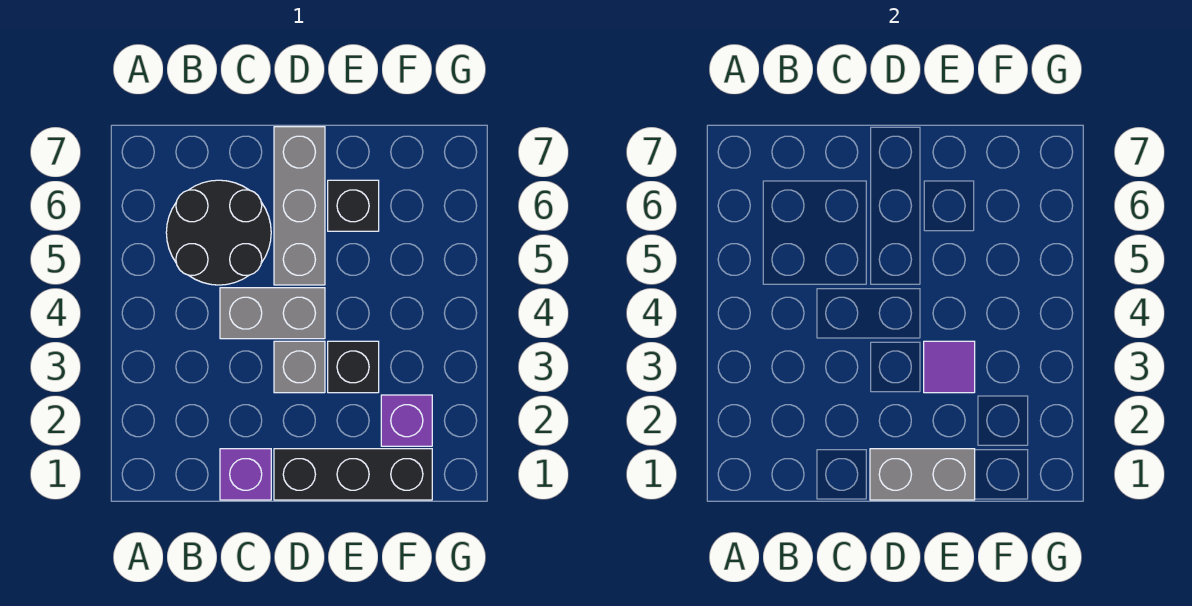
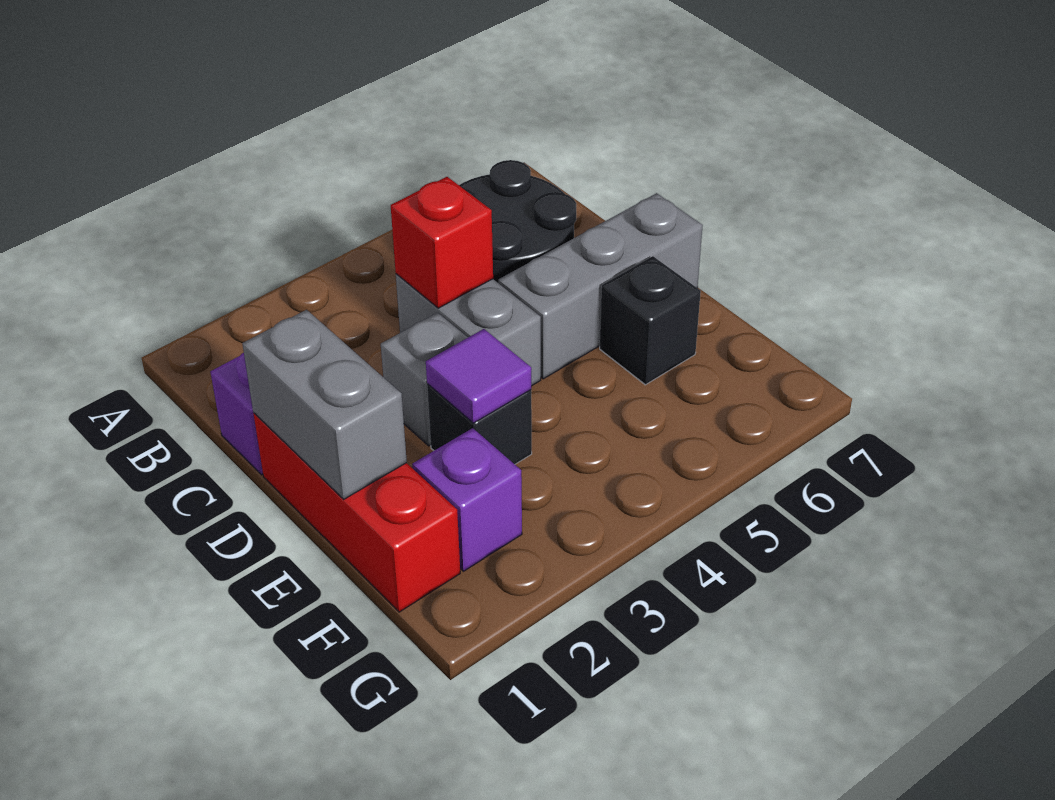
none -> red 1x1 brick [391,177,493,308]
black 1x3 brick [274,449,432,500] -> red 1x3 brick [253,413,460,612]

